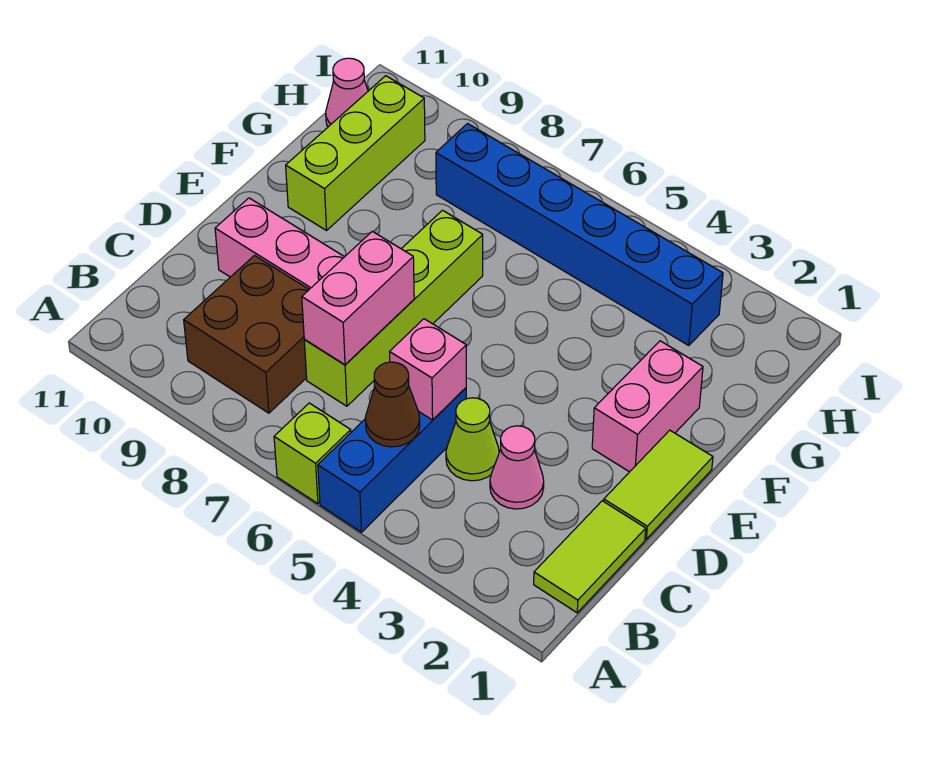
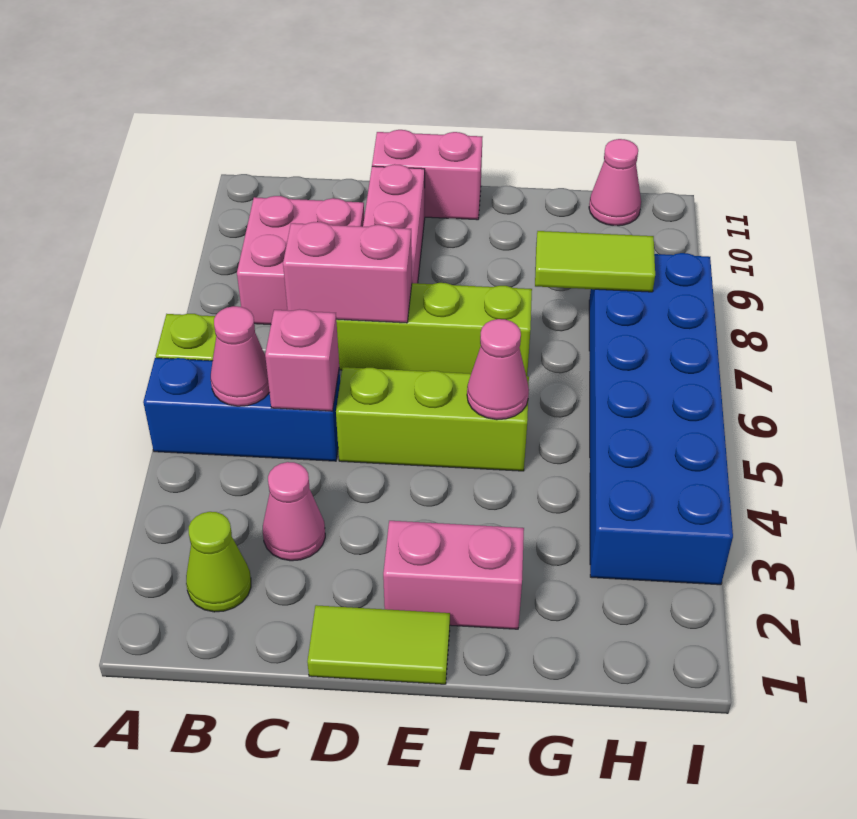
lime 1x2 tile [534,501,646,613] -> lime 1x2 tile moved to [535,231,655,292]
brown 1x1 cone [365,362,420,447] -> pink 1x1 cone [211,306,269,406]
brown 2x2 brick [184,255,309,413] -> pink 2x2 brick [237,196,364,325]
lime 1x1 cone [446,398,499,481] -> lime 1x1 cone moved to [186,512,251,612]
none -> pink 1x2 brick [372,130,482,220]
none -> pink 1x1 cone [467,319,529,420]
lime 1x3 brick [286,76,425,230] -> lime 1x3 brick moved to [336,367,529,471]
blue 1x6 brick [436,124,723,346] -> blue 2x6 brick [589,253,733,585]

